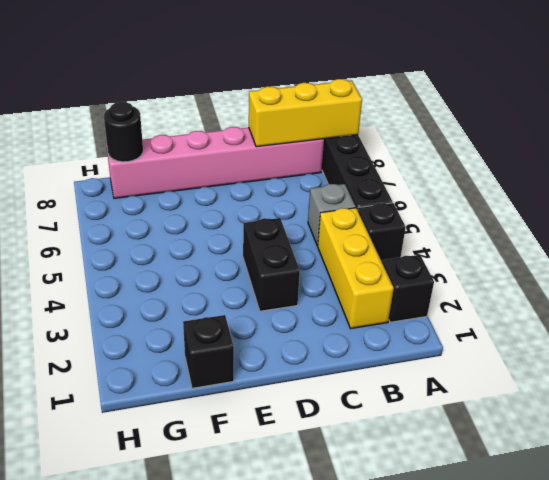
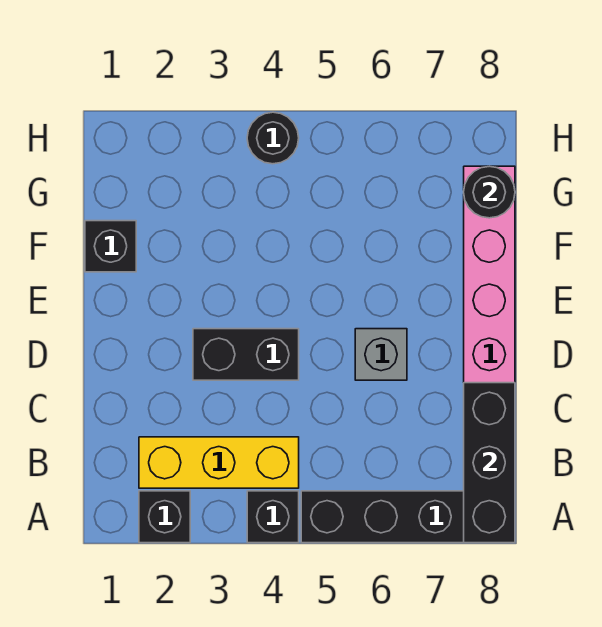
yellow 1x3 brick [249,79,362,147] -> black 1x3 brick [464,383,515,543]
grey 1x1 brick [308,184,356,246] -> grey 1x1 brick moved to [355,329,407,380]
none -> black 1x1 round brick [247,112,299,164]

